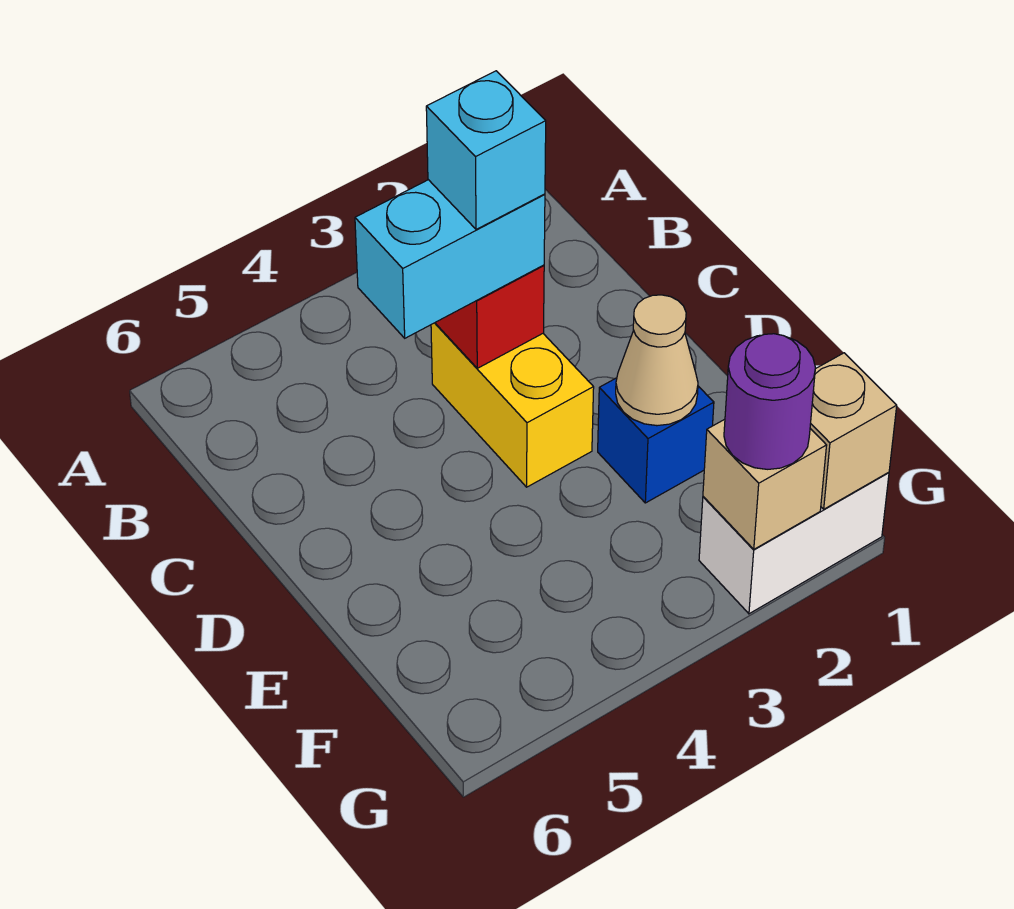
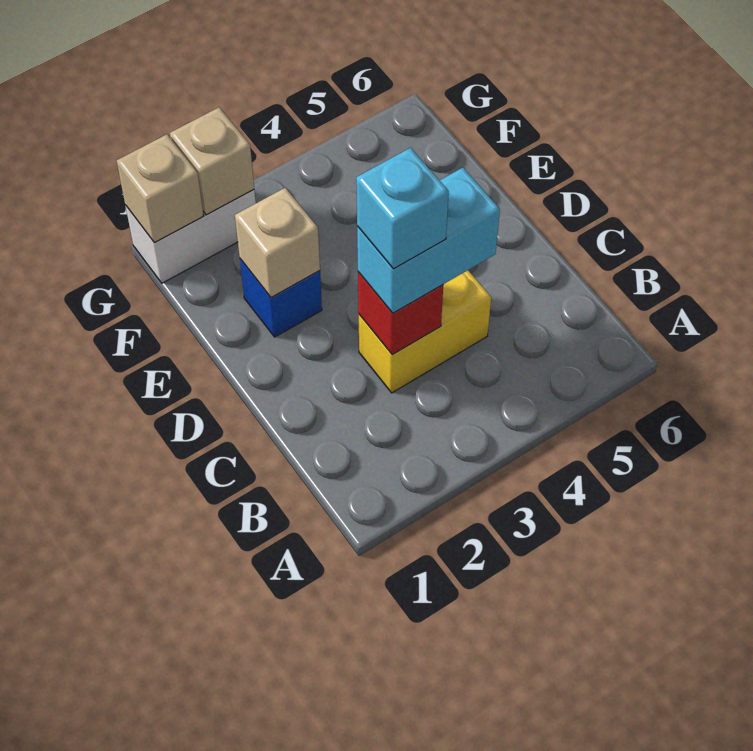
yellow 1x2 brick [431,323,594,487] -> yellow 1x2 brick turned to [359,270,491,393]
tan 1x1 cone [616,295,698,426] -> tan 1x1 brick [235,188,320,297]
purple 1x1 round brick [724,334,815,469] -> none

